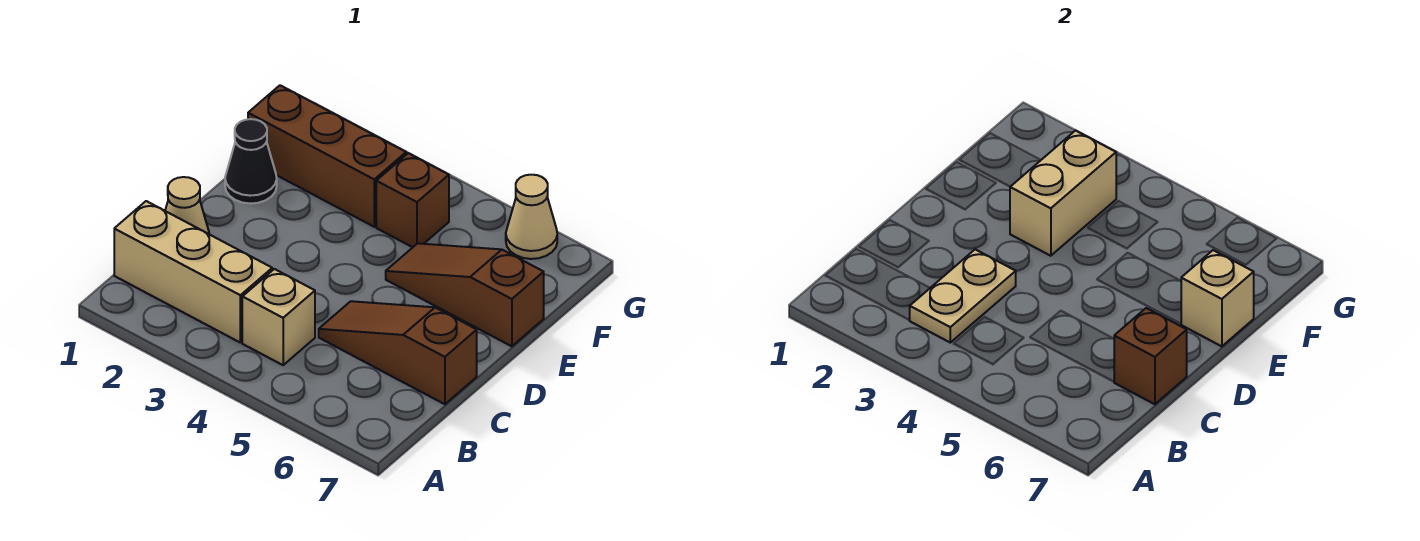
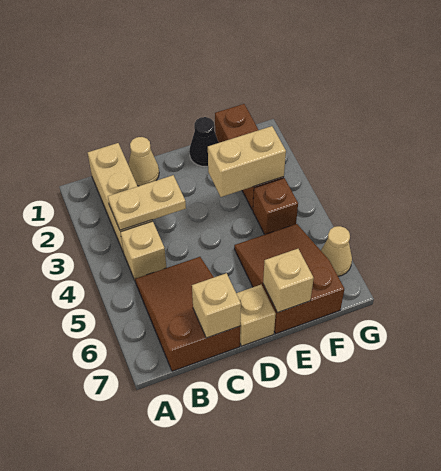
brown 1x3 slope [319,301,477,404] -> brown 2x3 slope [135,257,240,371]
brown 1x1 brick [1114,308,1187,404] -> tan 1x1 brick [192,273,241,338]
none -> tan 1x1 brick [236,285,276,346]
brown 1x3 slope [386,243,544,346] -> brown 2x3 slope [234,224,344,334]

